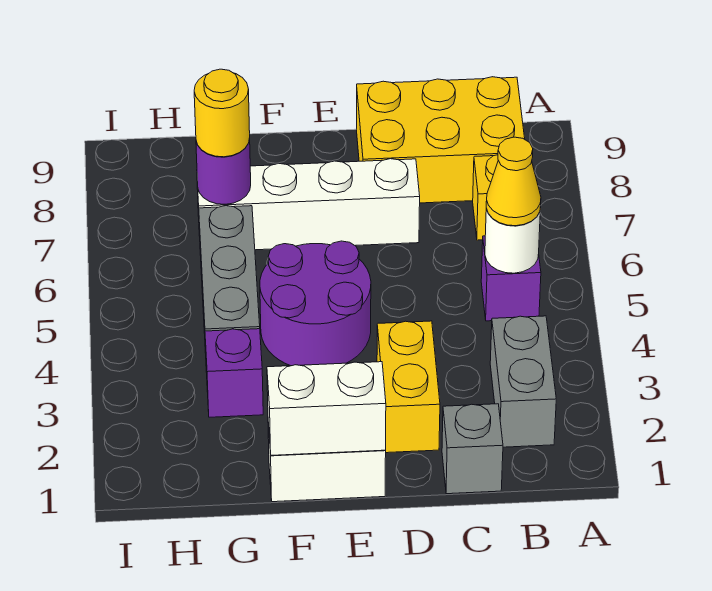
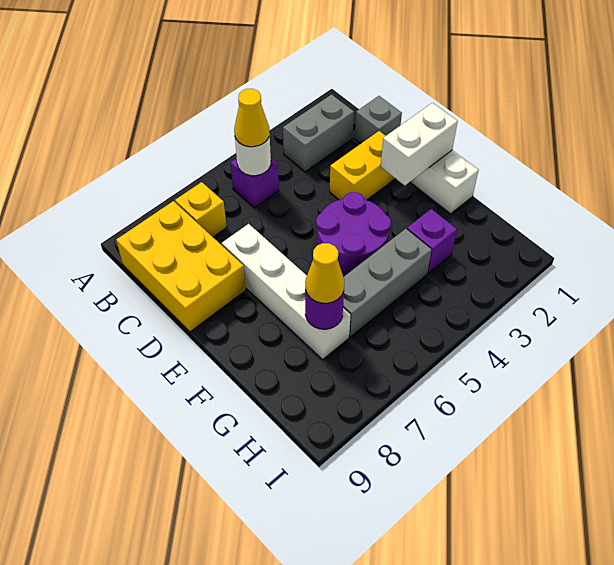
white 1x2 brick [267,362,386,455] -> white 1x2 brick turned to [381,103,458,185]
yellow 1x1 round brick [194,69,250,157] -> yellow 1x1 cone [305,243,344,303]

